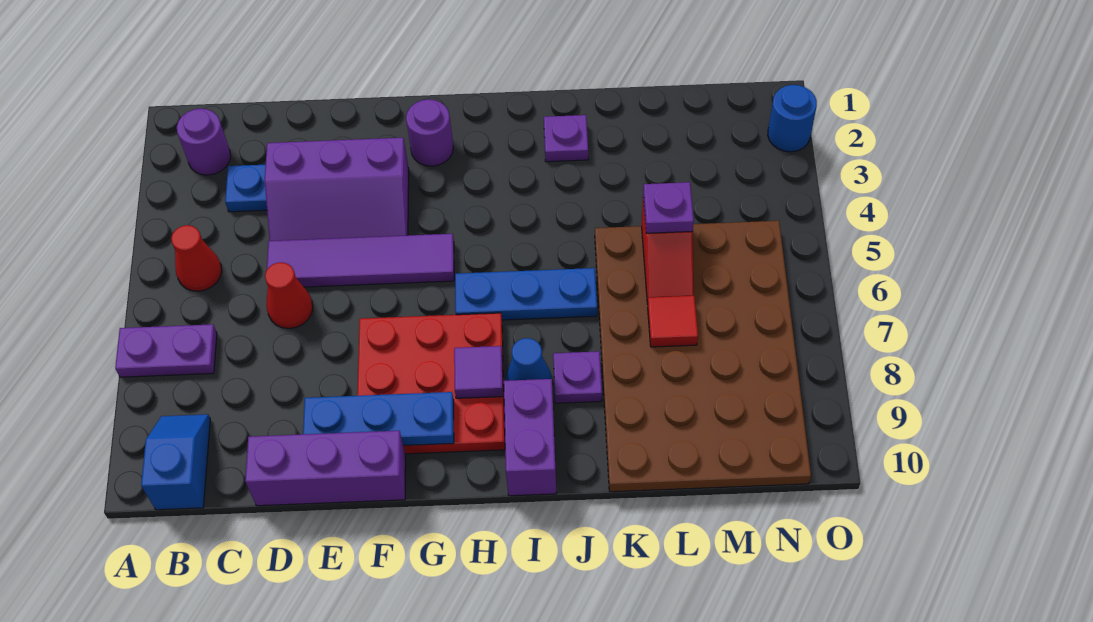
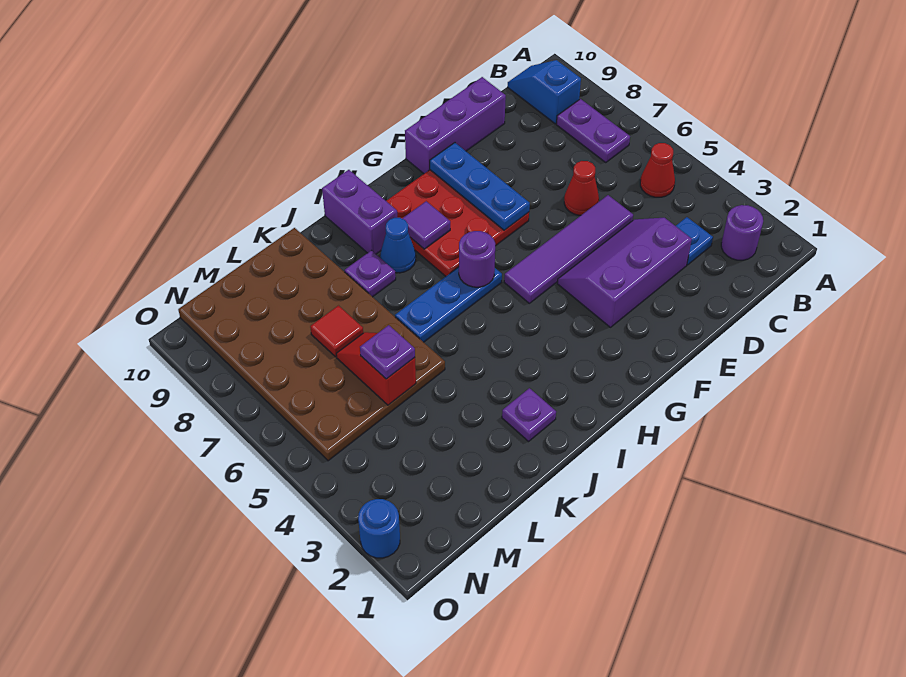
purple 1x2 plate [115,324,217,377] -> purple 1x2 plate turned to [556,99,630,163]
blue 1x2 slope [141,414,210,510] -> blue 1x2 slope turned to [508,60,581,124]
blue 1x3 plate [303,392,454,446] -> blue 1x3 plate turned to [430,143,530,230]
purple 1x1 round brick [406,99,453,166] -> purple 1x1 round brick moved to [459,231,495,287]

